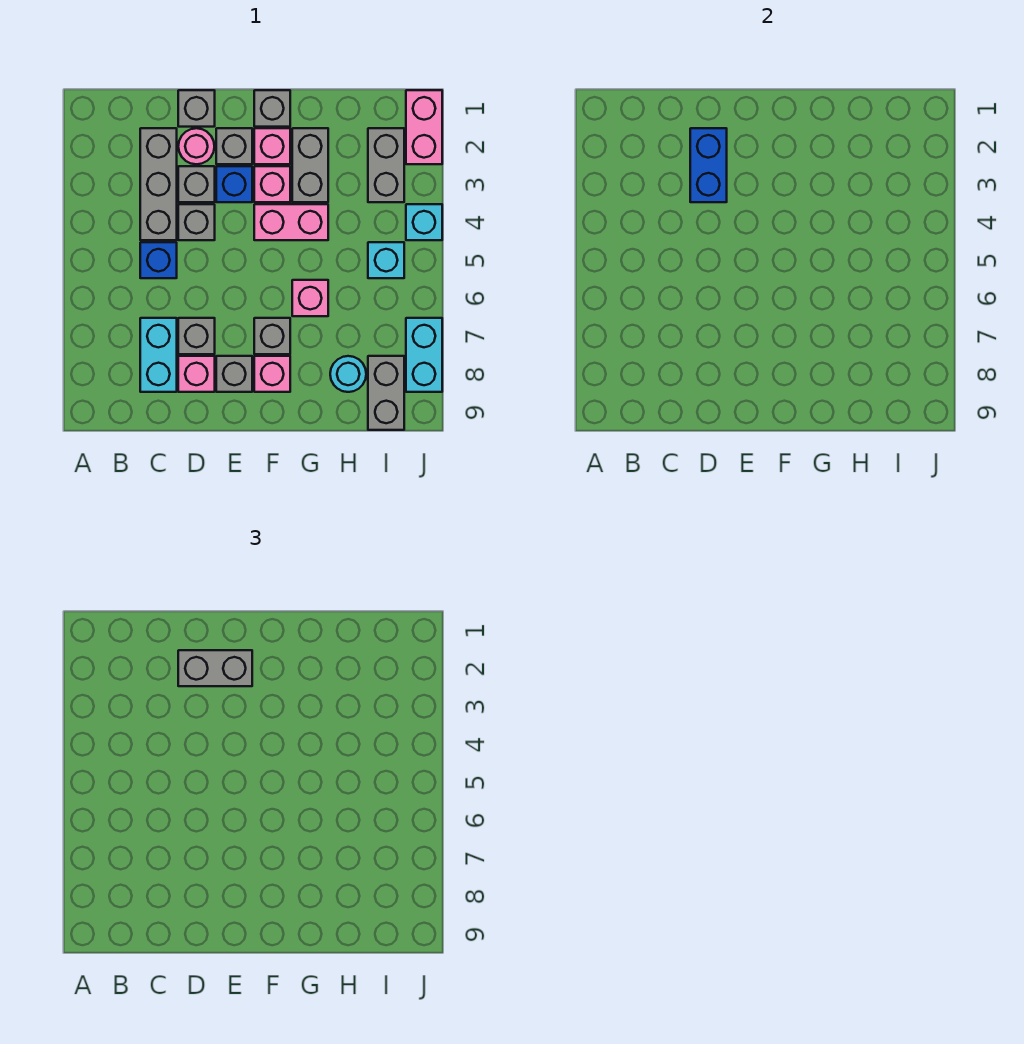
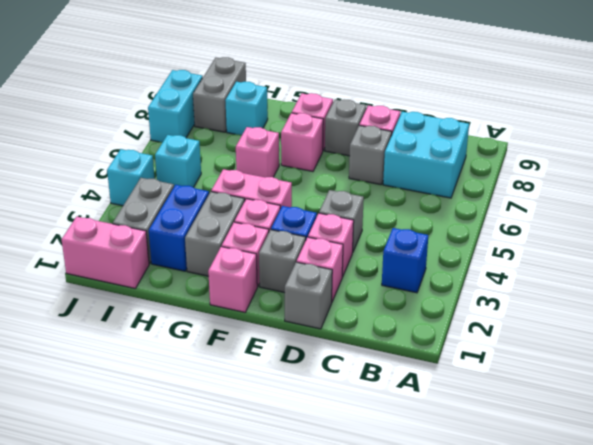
grey 1x3 brick [140,128,177,240] -> none
blue 1x1 brick [140,242,177,278] -> blue 1x1 brick moved to [382,228,428,293]
cyan 1x2 brick [140,318,177,392] -> cyan 2x2 brick [383,112,469,198]
pink 1x1 round brick [178,128,214,164] -> pink 1x1 brick [297,237,343,302]
blue 1x2 brick [690,128,727,202] -> blue 1x2 brick moved to [149,185,209,271]
grey 1x2 brick [178,650,252,686] -> none
grey 1x1 brick [178,166,215,202] -> pink 1x1 brick [308,213,354,277]
grey 1x1 brick [254,90,290,127] -> pink 1x1 brick [208,247,257,312]
grey 1x1 brick [254,318,290,354] -> pink 1x1 brick [281,113,323,171]
cyan 1x1 round brick [330,356,366,392] -> cyan 1x1 brick [225,82,268,135]
pink 1x2 brick [406,90,442,164] -> pink 1x2 brick turned to [62,217,149,289]

